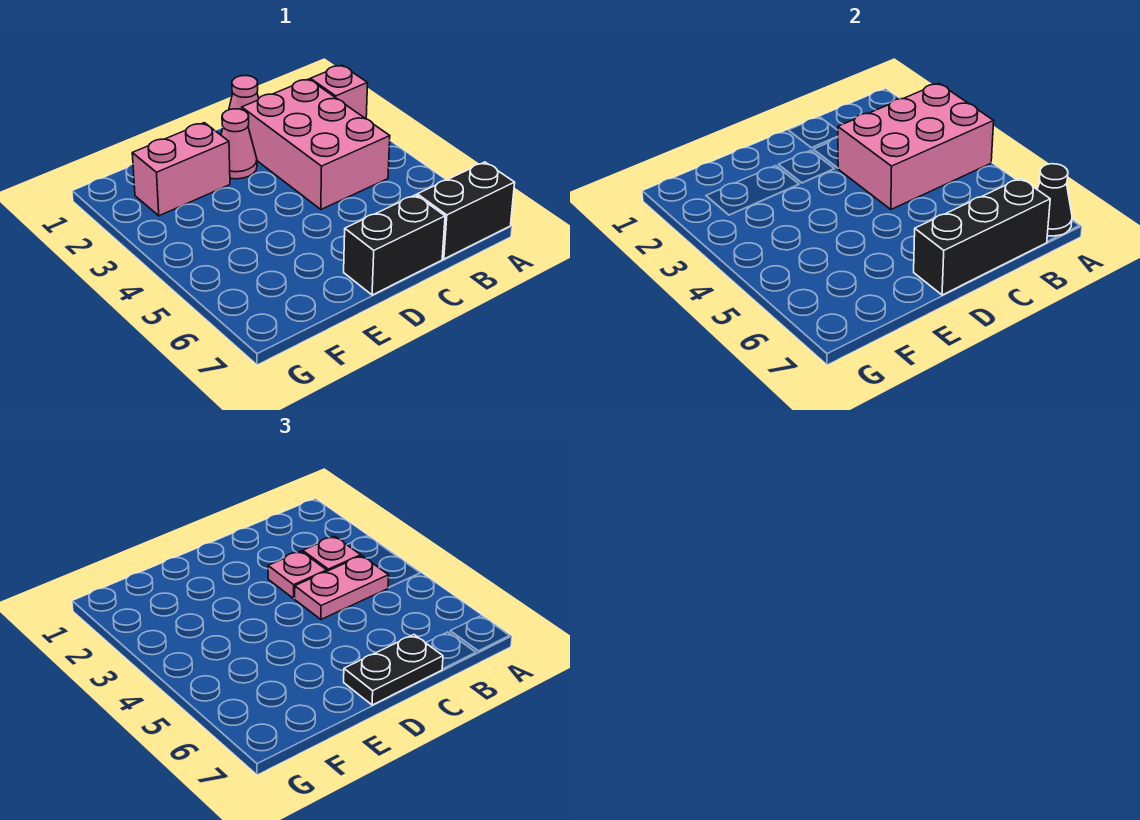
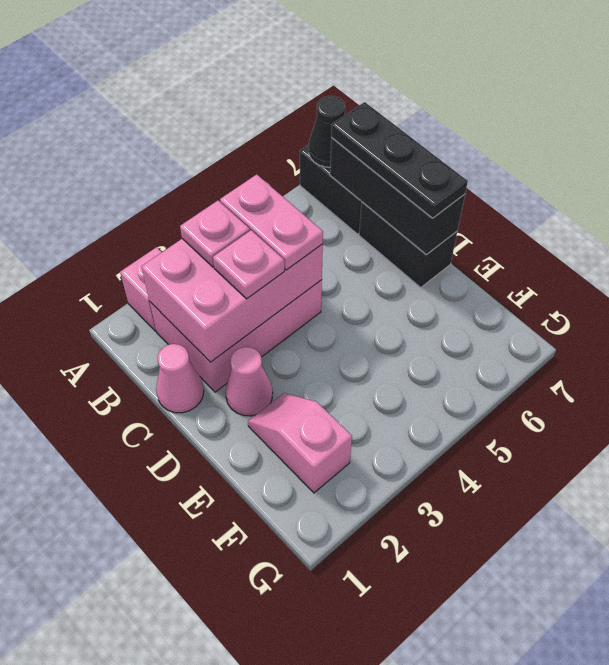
pink 2x3 brick [838,84,994,209] -> pink 2x3 brick turned to [141,239,323,362]
black 1x2 plate [344,635,443,705] -> black 1x3 plate [331,102,468,218]
pink 1x2 brick [132,123,230,216] -> pink 1x2 slope [248,393,352,493]

